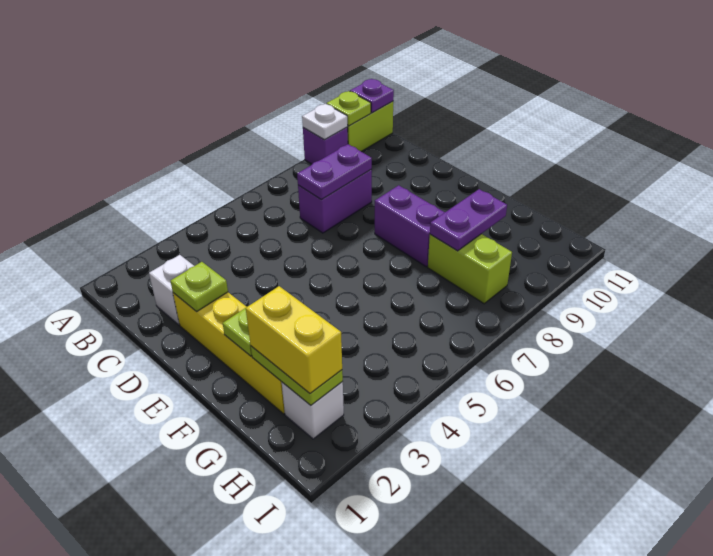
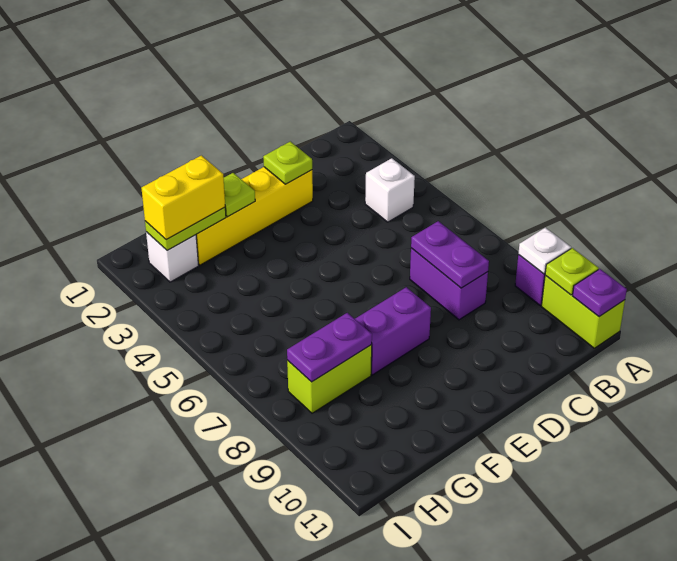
white 1x1 brick [149,255,194,325] -> white 1x1 brick moved to [365,158,415,222]
purple 1x2 plate [430,189,507,251] -> purple 1x2 plate turned to [287,313,372,382]

